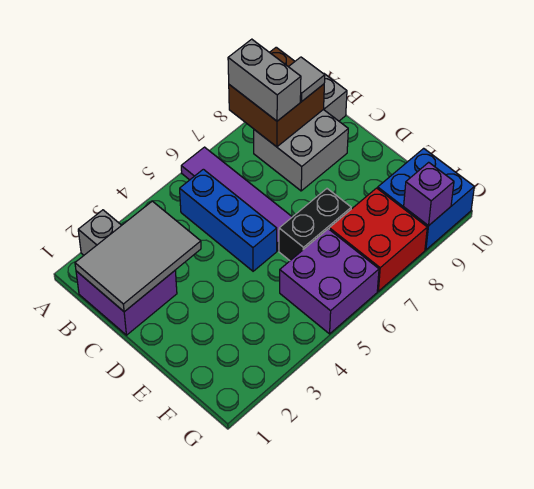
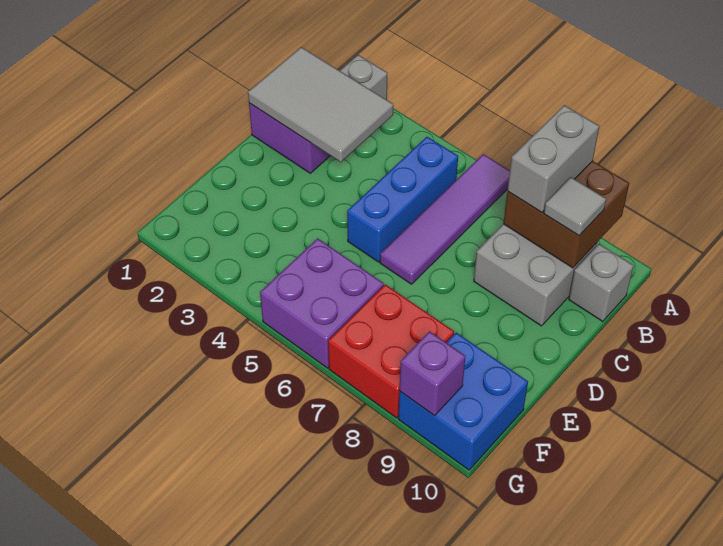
black 1x2 brick [279,189,351,261] -> none

